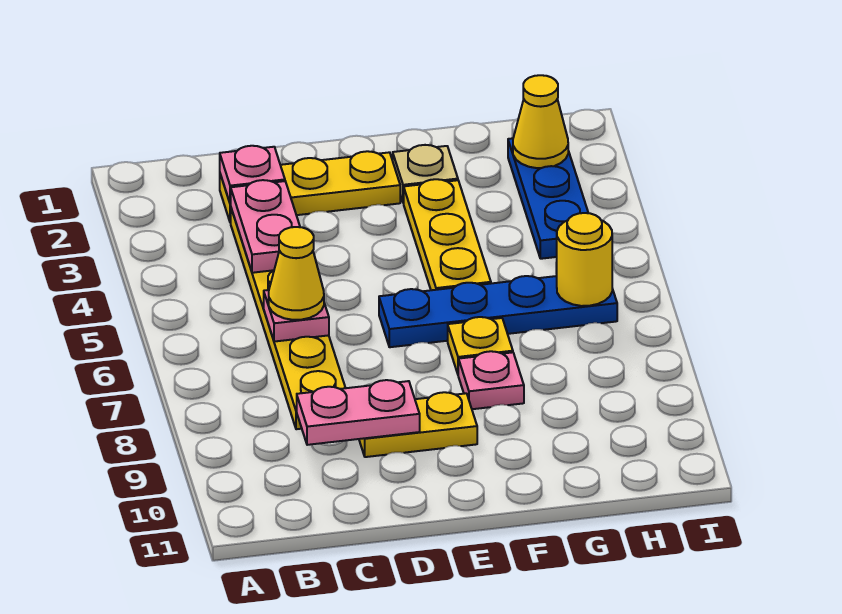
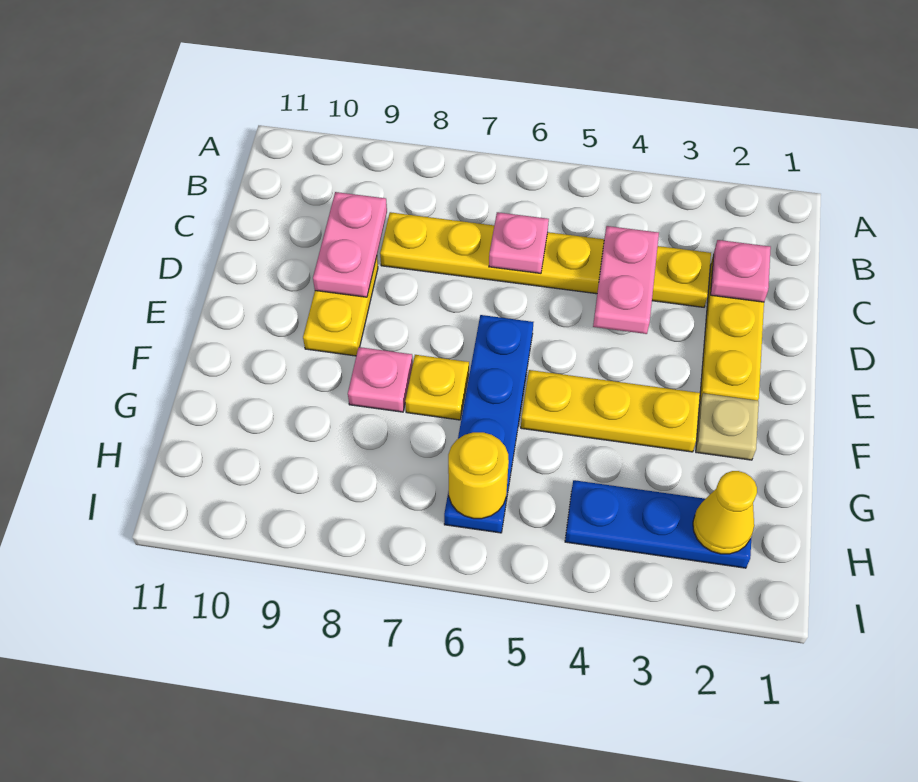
pink 1x2 plate [231,180,300,273] -> pink 1x2 plate turned to [593,226,659,334]
yellow 1x1 cone [269,227,324,320] -> none

